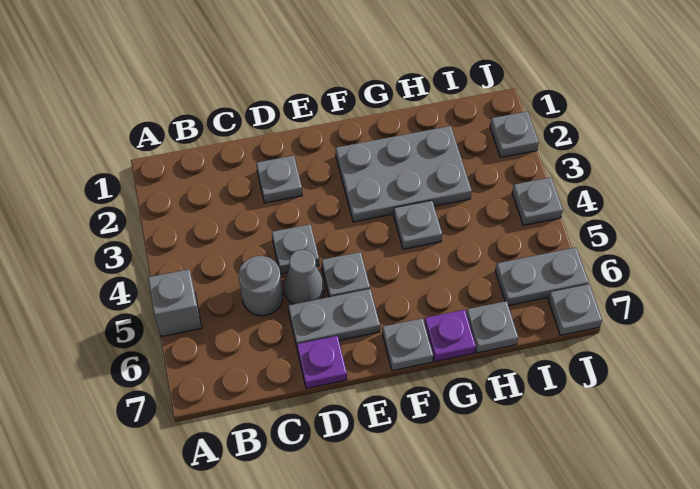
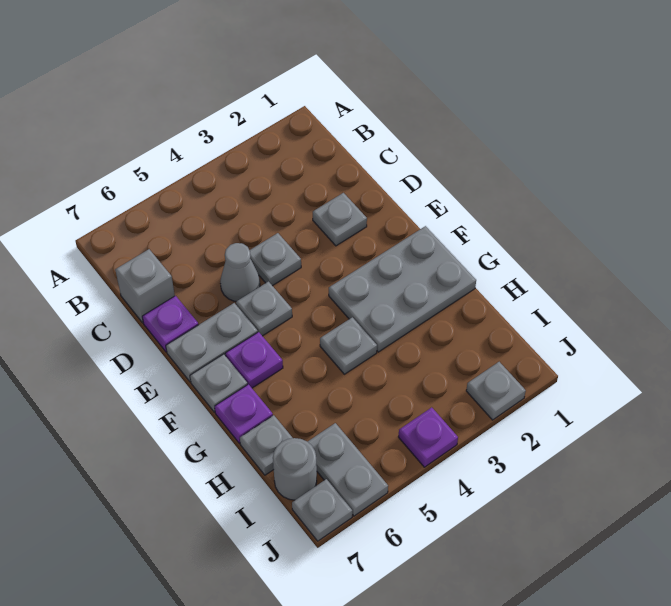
grey 1x1 brick [148,269,202,337] -> grey 1x1 brick moved to [115,249,175,323]
grey 1x1 round brick [239,256,283,316] -> grey 1x1 round brick moved to [273,438,317,500]
grey 1x2 plate [288,289,380,346] -> grey 1x2 plate turned to [166,303,258,382]
grey 2x3 plate [336,126,472,222] -> grey 2x3 plate turned to [329,226,476,352]
none -> purple 1x1 plate [225,332,283,388]
grey 1x1 plate [512,177,563,225] -> purple 1x1 plate [398,407,458,467]

